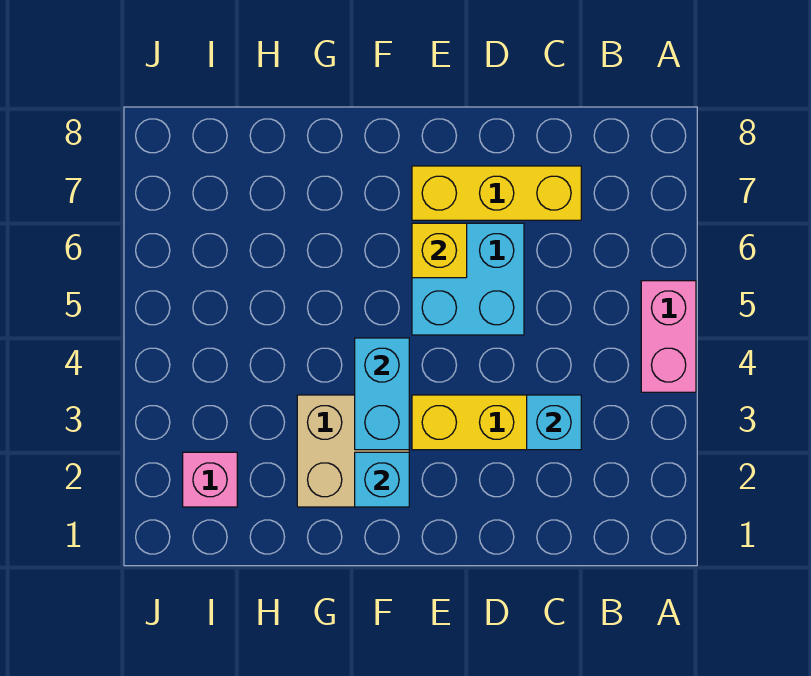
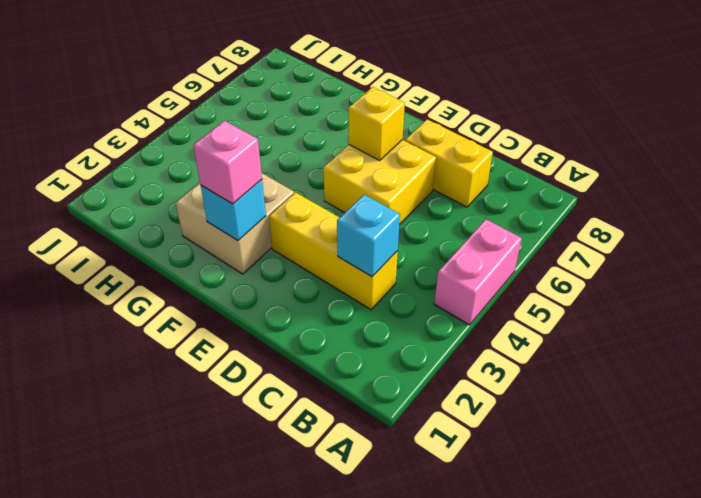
yellow 1x3 brick [412,166,581,220] -> yellow 1x2 brick [405,119,493,207]
cyan 2x2 brick [412,223,524,335] -> yellow 2x2 brick [323,140,436,225]
cyan 1x2 brick [355,338,409,450] -> none
pink 1x1 brick [183,452,237,507] -> pink 1x1 brick moved to [193,121,262,204]

